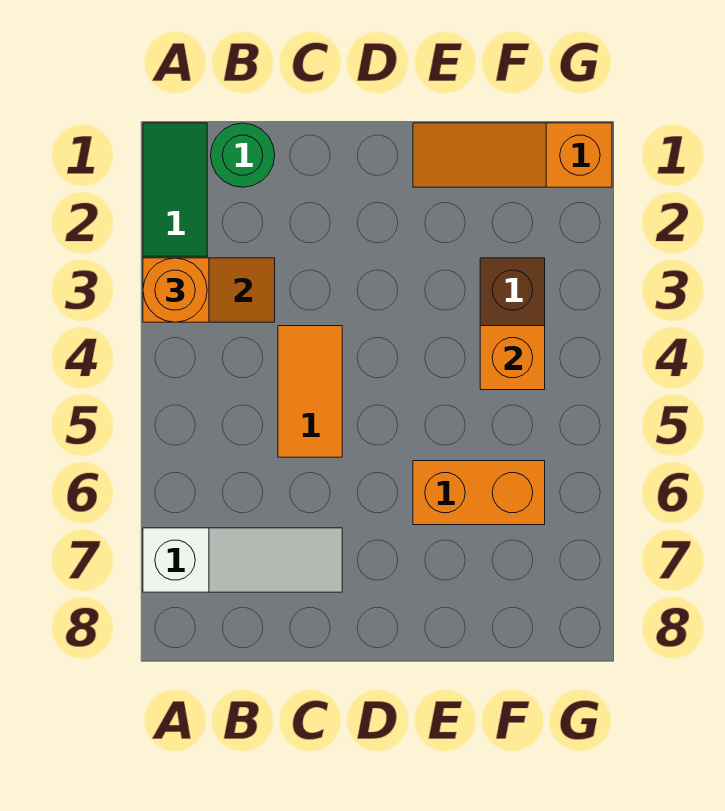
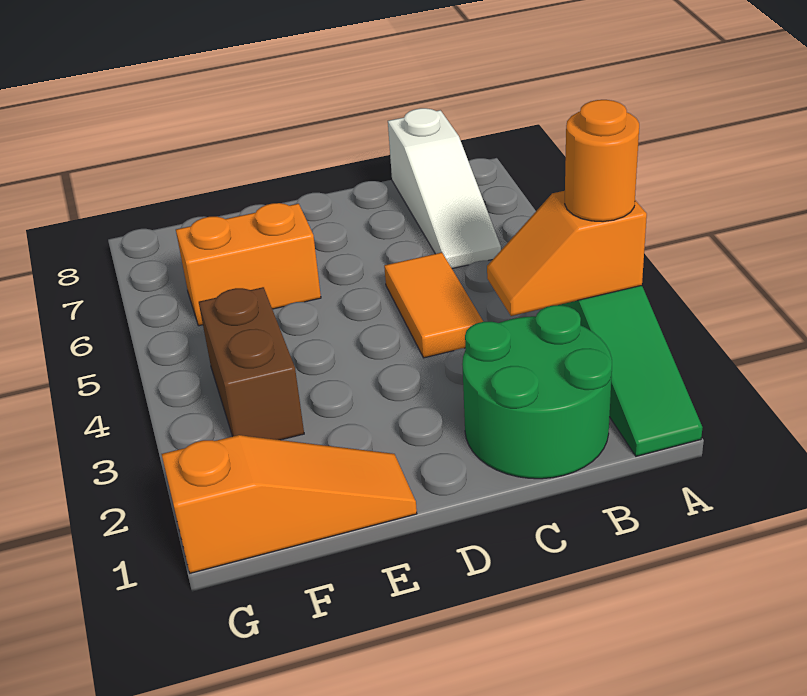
white 1x3 slope [143,528,342,592] -> white 1x3 slope turned to [388,108,501,269]
green 1x1 round brick [211,123,275,187] -> green 2x2 round brick [462,305,612,479]
orange 1x1 brick [480,326,545,390] -> none

